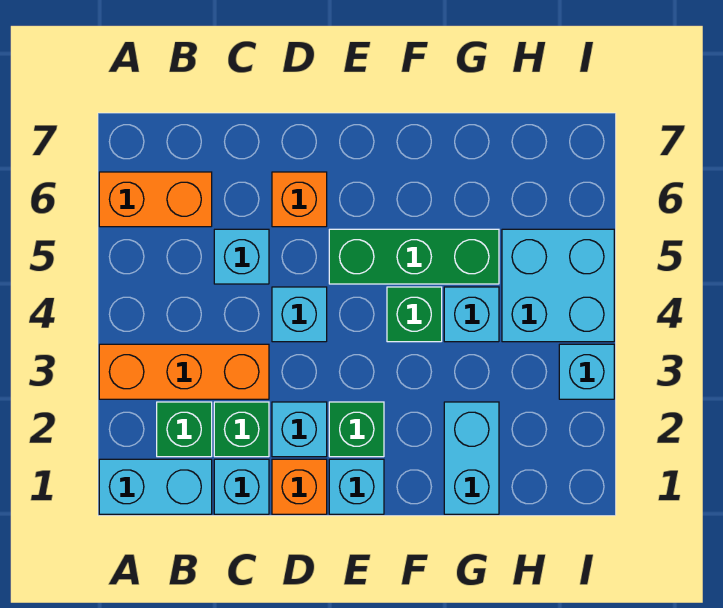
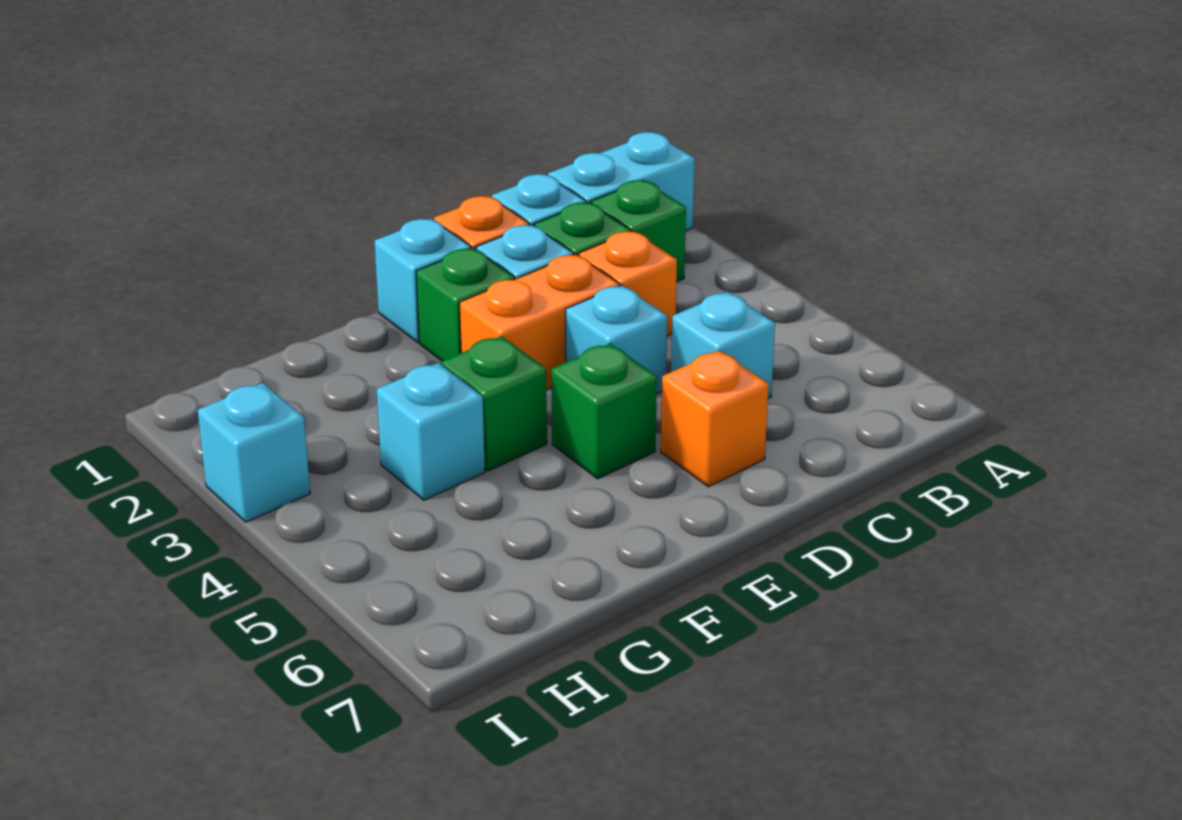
orange 1x3 brick [99,344,269,399] -> orange 1x1 brick [579,231,677,336]
orange 1x2 brick [99,172,212,227] -> orange 1x2 brick moved to [459,255,620,389]
green 1x3 brick [329,229,499,284] -> green 1x1 brick [551,343,657,479]
cyan 1x2 brick [444,402,499,514] -> none
cyan 2x2 brick [502,229,614,342] -> none

